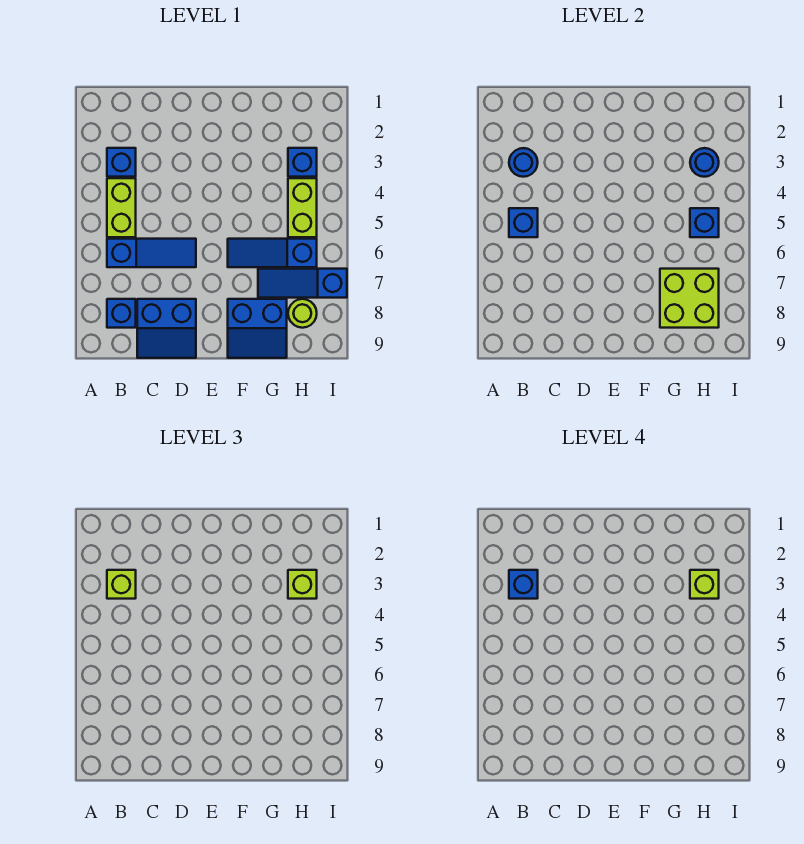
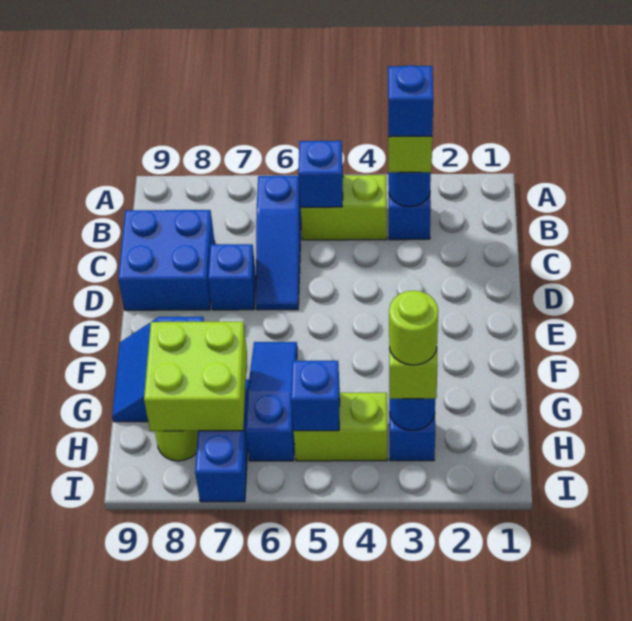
blue 1x1 brick [107,299,136,328] -> blue 1x1 brick moved to [208,244,256,310]
blue 2x2 slope [137,299,196,358] -> blue 2x2 brick [118,210,215,310]
lime 1x1 brick [690,570,719,599] -> lime 1x1 round brick [389,291,438,365]

